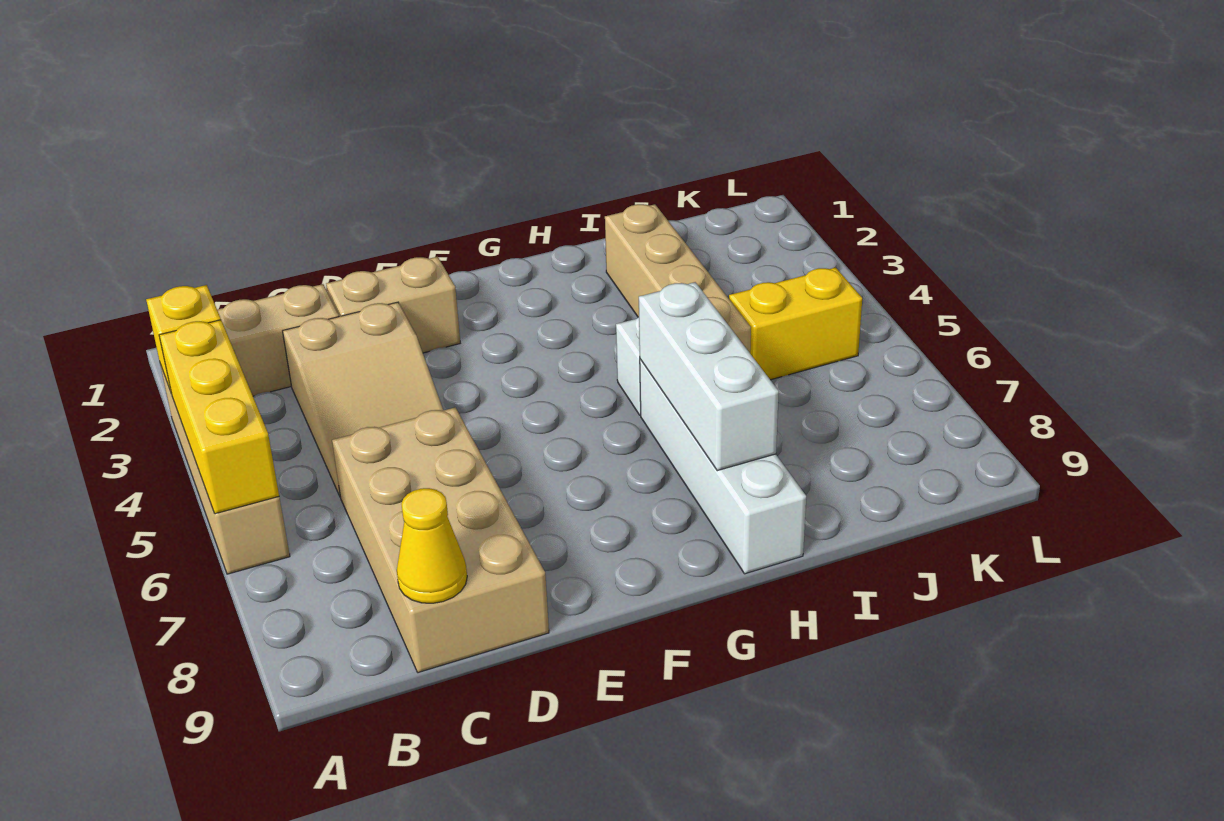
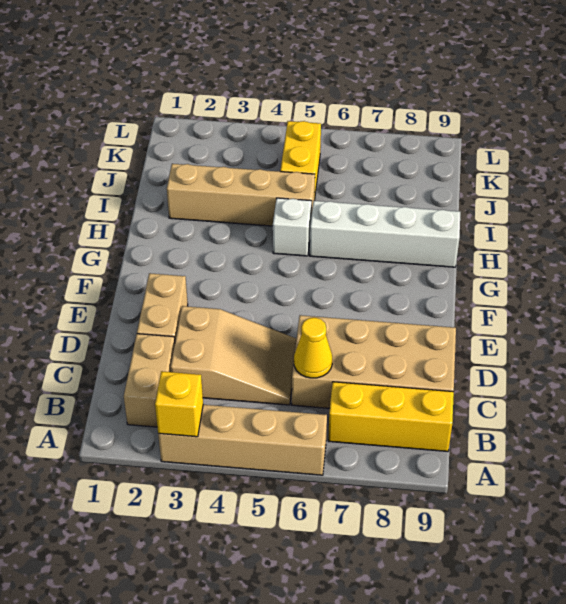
yellow 1x3 brick [159,320,279,514] -> yellow 1x3 brick moved to [328,382,454,451]
yellow 1x1 cone [397,488,467,603] -> yellow 1x1 cone moved to [294,318,332,378]
white 1x3 brick [639,282,779,471] -> none

